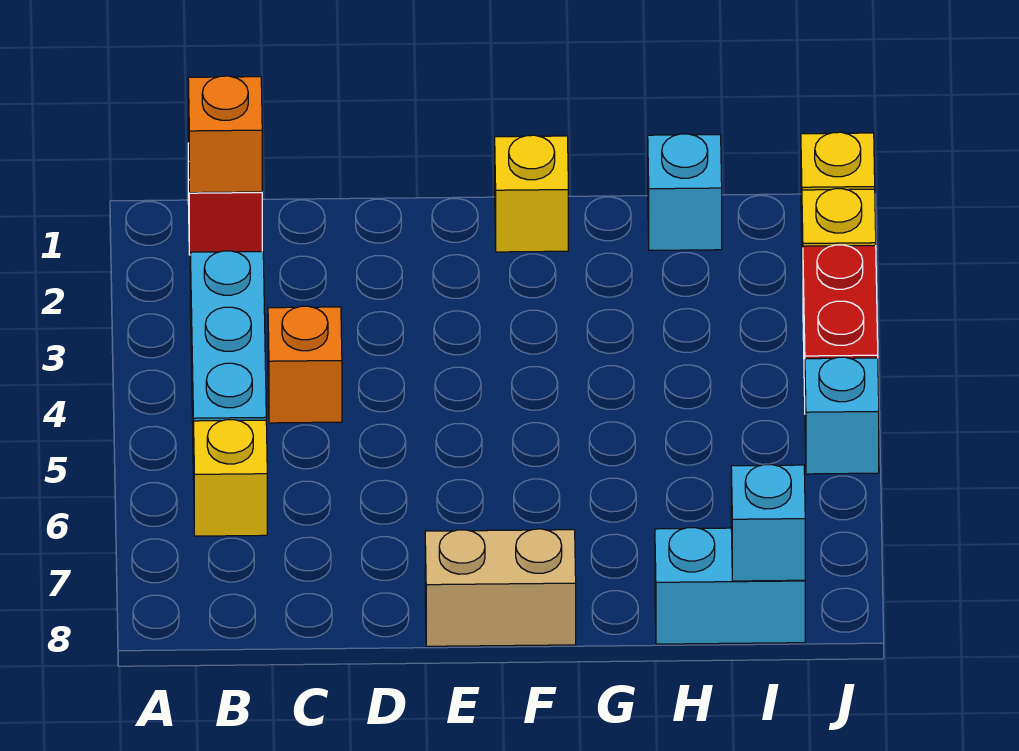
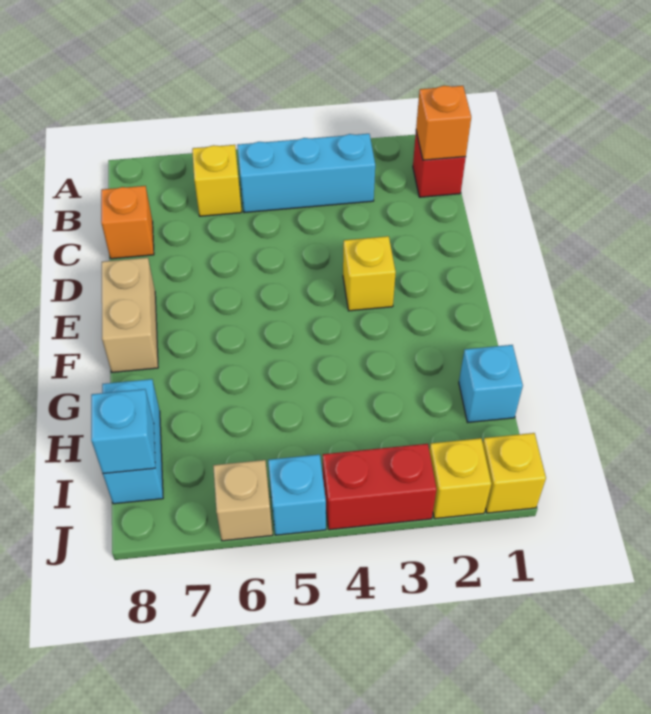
orange 1x1 brick [268,306,342,423] -> orange 1x1 brick moved to [101,186,154,259]
yellow 1x1 brick [495,135,568,252] -> yellow 1x1 brick moved to [343,236,396,311]
none -> tan 1x1 brick [213,460,273,541]

